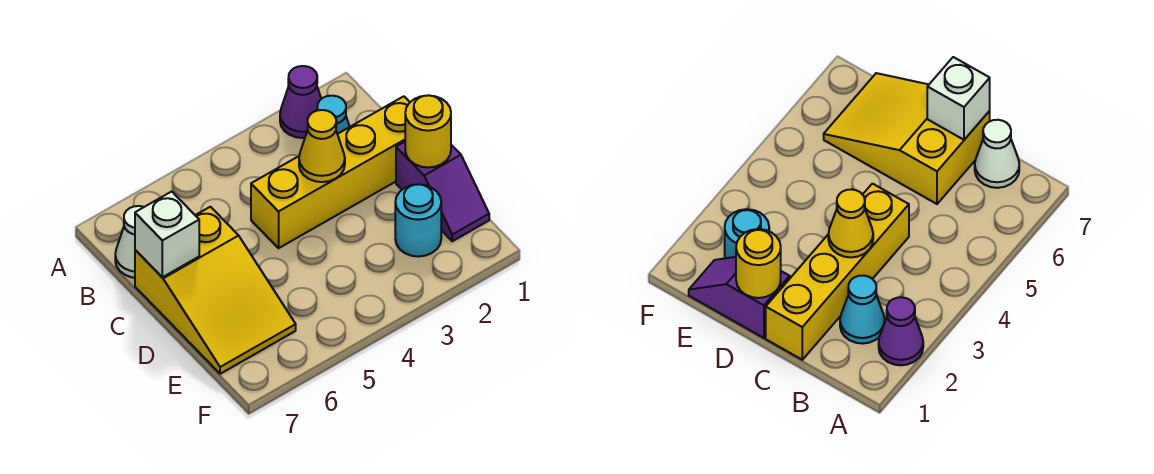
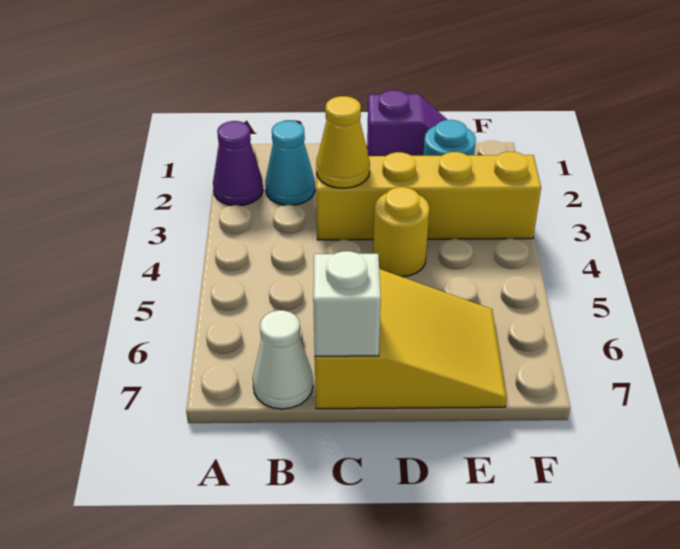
yellow 1x4 brick [251,96,410,248] -> yellow 1x4 brick turned to [316,152,541,240]
yellow 1x1 round brick [405,95,451,168] -> yellow 1x1 round brick moved to [373,187,430,277]

